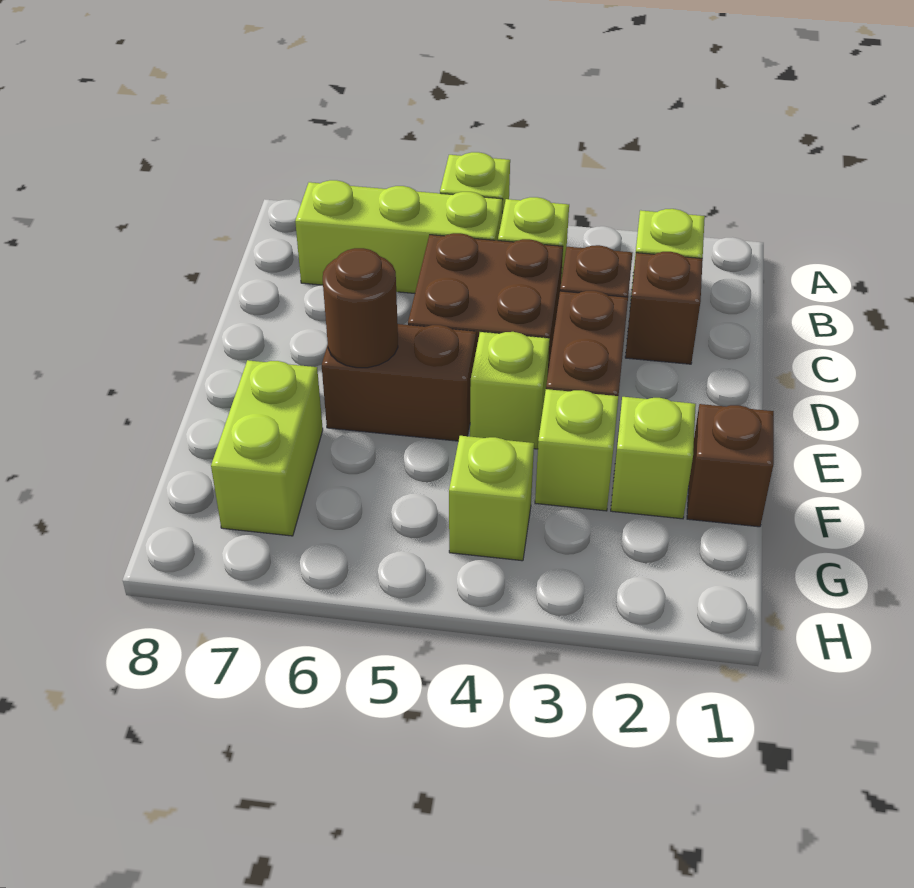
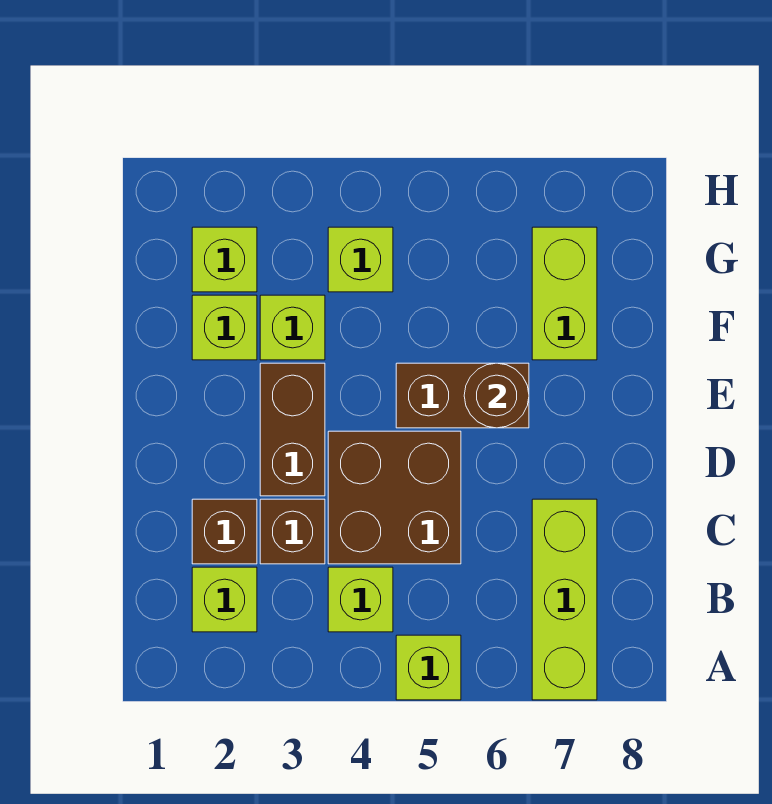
lime 1x3 brick [295,180,503,293] -> lime 1x3 brick turned to [532,499,597,700]
lime 1x1 brick [470,332,550,449] -> lime 1x1 brick moved to [192,227,257,292]
brown 1x1 brick [687,404,774,527] -> none

